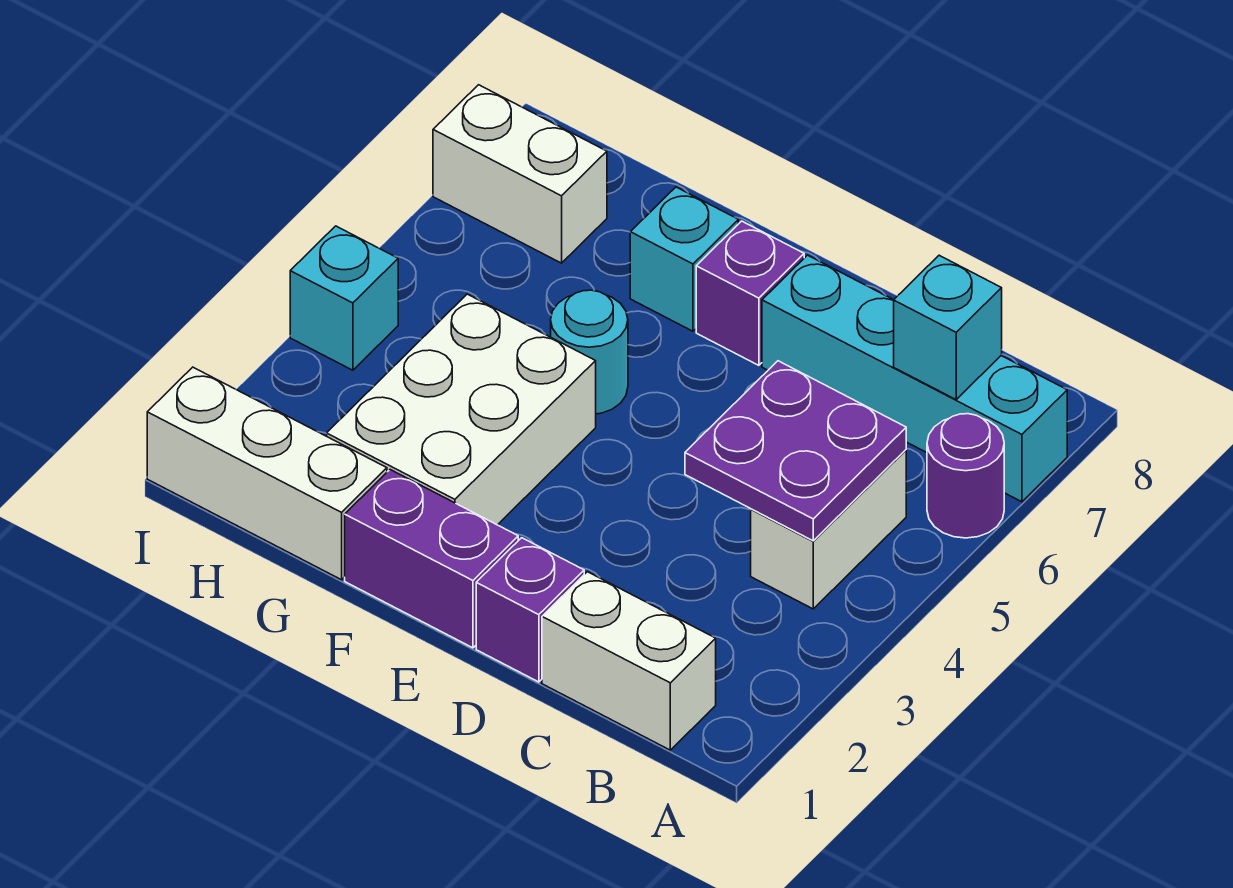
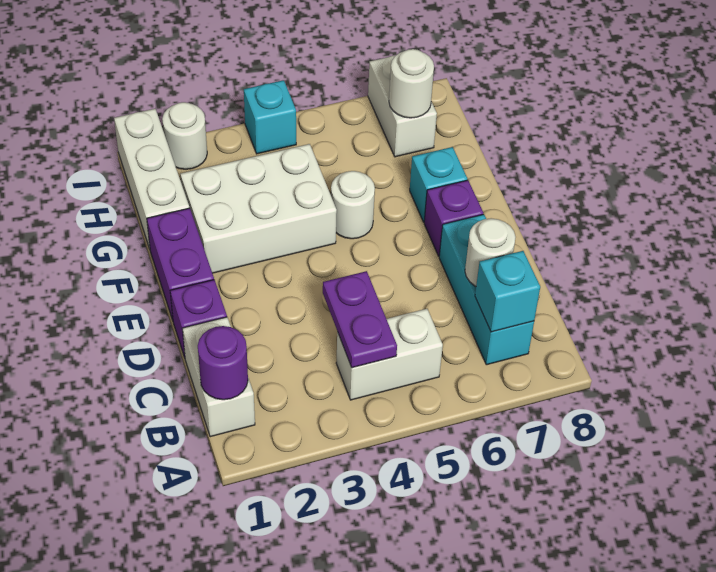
purple 1x1 round brick [927,414,1004,538] -> purple 1x1 round brick moved to [198,326,248,400]
cyan 1x4 brick [762,255,1067,502] -> cyan 1x3 brick [439,214,534,365]
purple 2x2 plate [685,361,906,541] -> purple 1x2 plate [323,271,397,368]
none -> white 1x1 round brick [465,218,516,286]
cyan 1x1 round brick [551,290,628,414] -> white 1x1 round brick [331,171,375,239]
none -> white 1x1 round brick [389,49,434,118]
none -> white 1x1 round brick [162,102,207,169]

